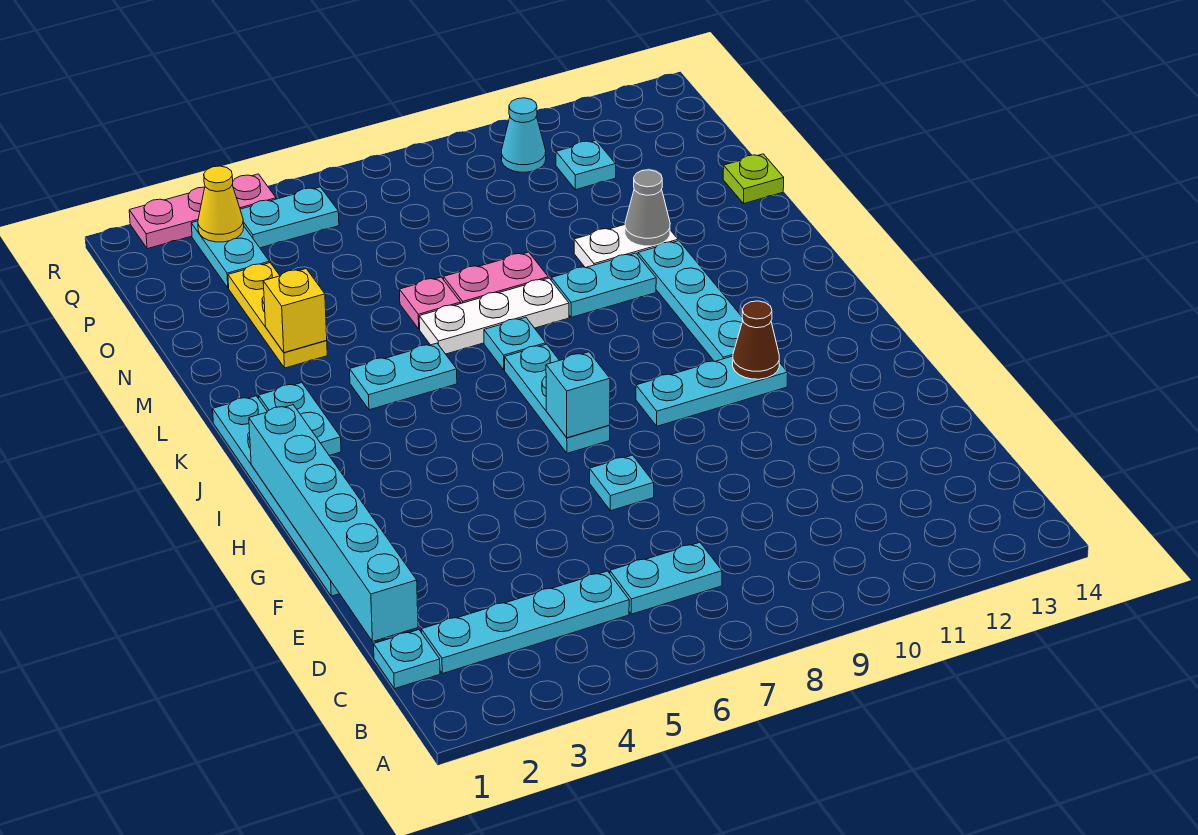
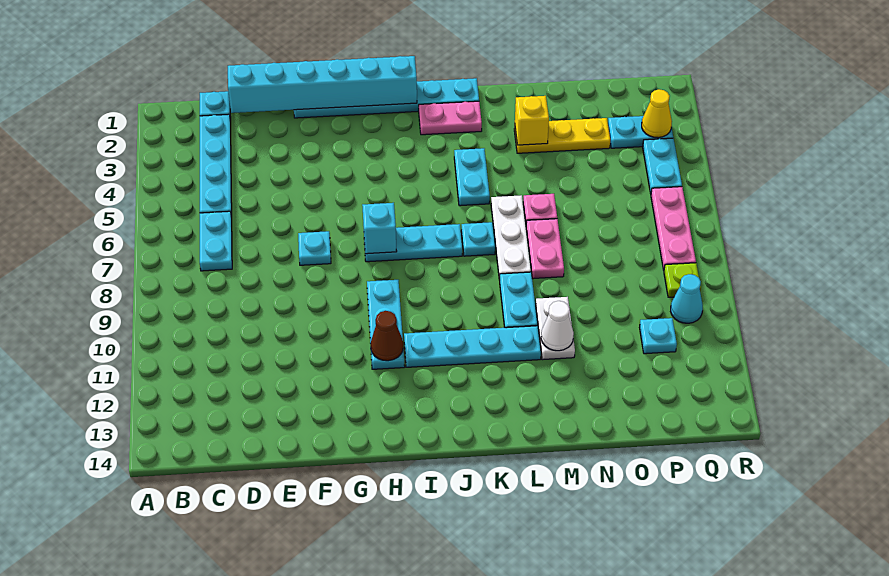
cyan 1x2 plate [259,383,341,455] -> pink 1x2 plate [419,101,482,135]
grey 1x1 cone [625,170,670,246] -> white 1x1 cone [541,301,574,351]
lime 1x1 plate [723,154,784,204] -> lime 1x1 plate moved to [664,263,701,297]
pink 1x3 plate [129,174,276,249] -> pink 1x3 plate moved to [651,187,696,270]

